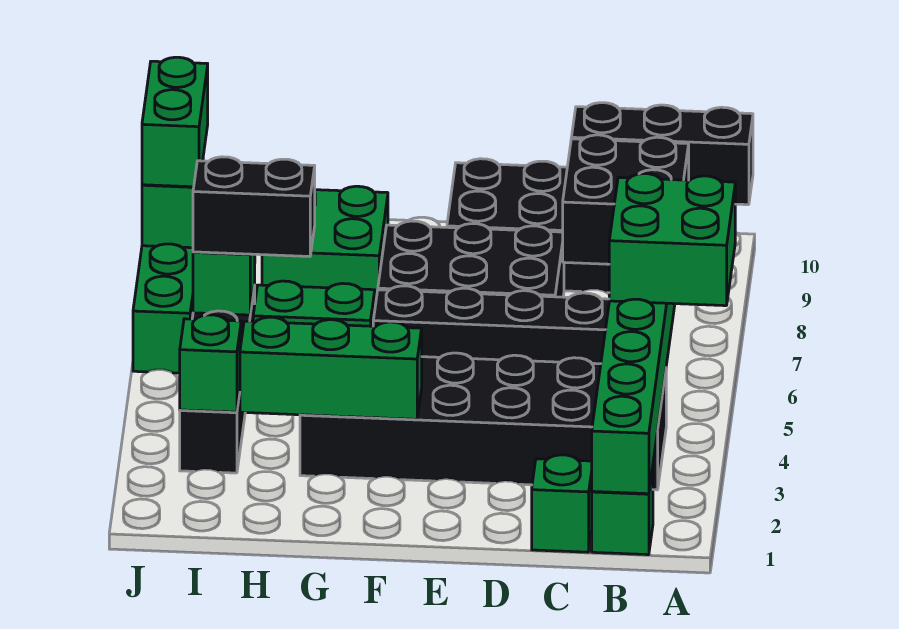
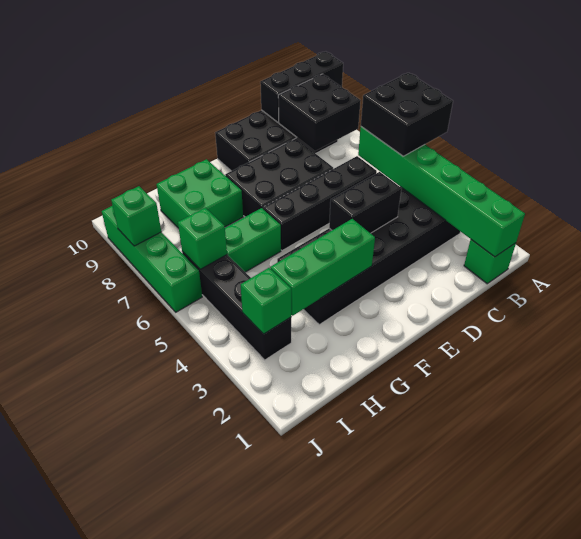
green 2x2 brick [609,174,735,306] -> black 2x2 brick [361,73,453,156]
green 1x1 brick [532,455,592,552] -> none
black 1x2 brick [193,157,315,257] -> black 1x2 brick moved to [329,172,402,233]
green 1x2 brick [142,57,208,187] -> none

